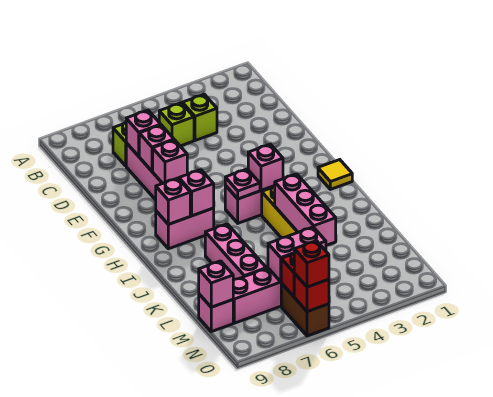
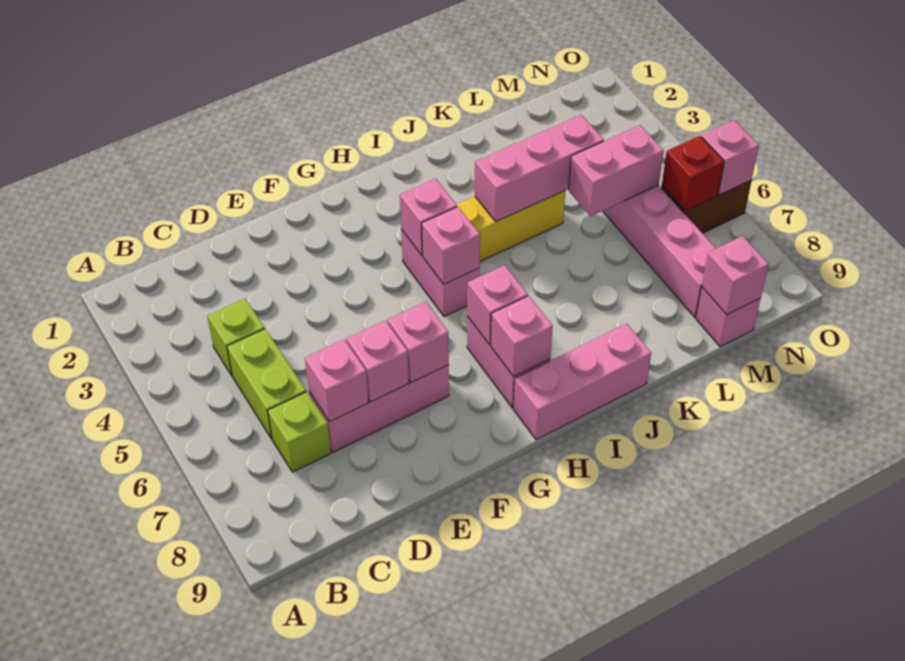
lime 1x1 brick [159,103,194,146] -> lime 1x2 brick [227,329,306,439]
yellow 1x1 tile [318,160,352,189] -> none
pink 1x1 plate [225,169,260,199] -> pink 1x1 brick [422,207,480,284]
pink 1x3 brick [205,224,266,280] -> pink 1x3 brick moved to [513,324,651,440]
pink 1x2 brick [268,227,326,282] -> pink 1x2 brick turned to [568,125,664,216]
red 1x1 brick [294,274,329,312] -> pink 1x1 brick [701,120,759,195]
red 1x1 brick [294,241,329,287] -> none

